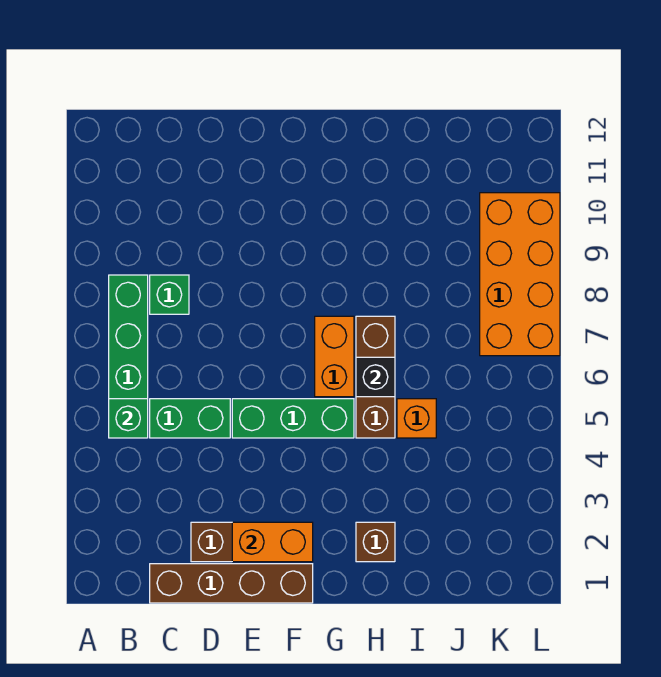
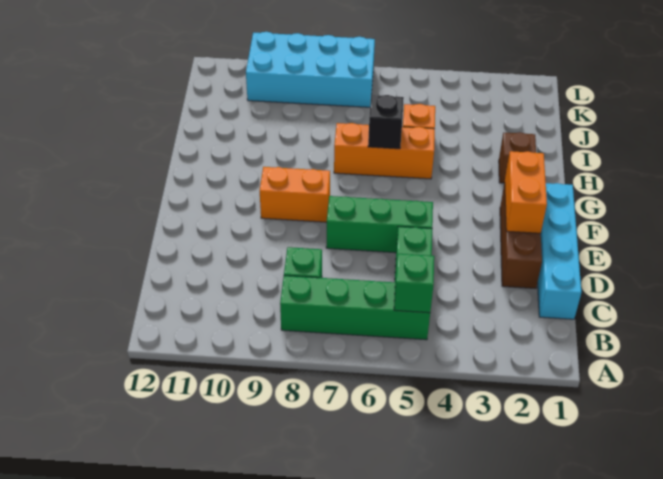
brown 1x4 brick [150,564,313,603] -> cyan 1x4 brick [538,183,581,319]
green 1x3 brick [232,399,354,438] -> green 1x3 brick turned to [326,196,433,253]
orange 1x2 brick [315,316,354,397] -> orange 1x2 brick moved to [260,167,330,222]
brown 1x3 brick [356,316,395,438] -> orange 1x3 brick [334,123,435,179]
orange 2x4 brick [480,193,560,356] -> cyan 2x4 brick [246,32,375,107]

